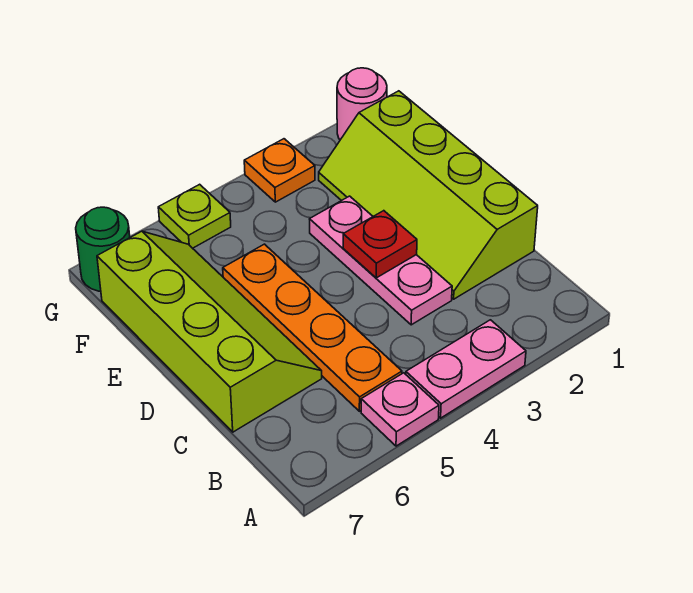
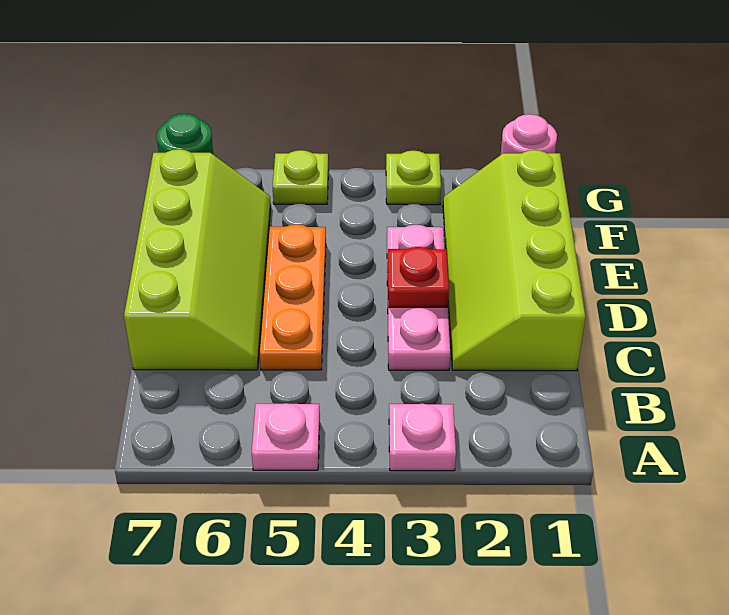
pink 1x2 plate [406,320,526,418] -> pink 1x1 plate [389,404,456,471]
orange 1x4 plate [223,244,402,411] -> orange 1x3 plate [260,224,326,370]
orange 1x1 plate [244,139,315,202] -> lime 1x1 plate [386,150,441,205]

